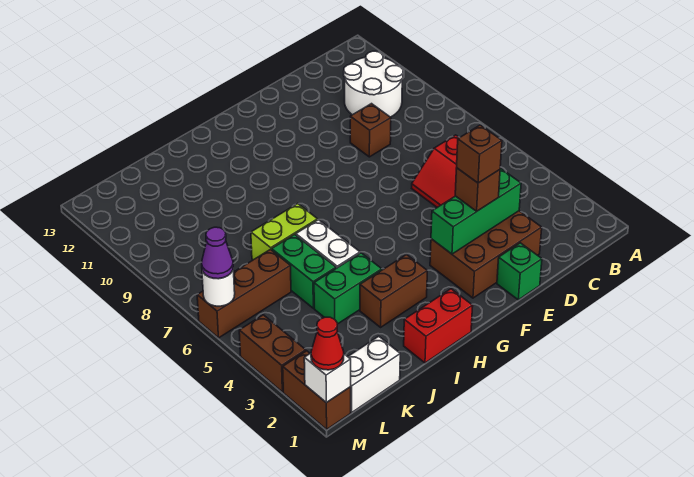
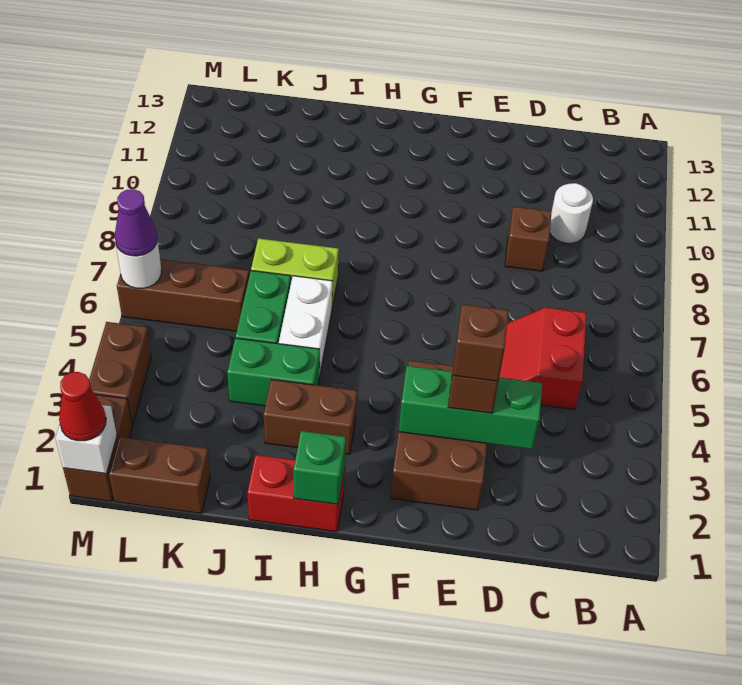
white 2x2 round brick [344,51,403,117] -> white 1x1 round brick [550,183,593,243]
brown 2x3 brick [430,211,542,298] -> brown 2x3 brick turned to [391,360,487,510]
green 1x1 brick [497,243,542,300] -> green 1x1 brick moved to [294,431,346,504]
white 1x2 brick [348,336,400,412] -> brown 1x2 brick [109,437,210,514]

